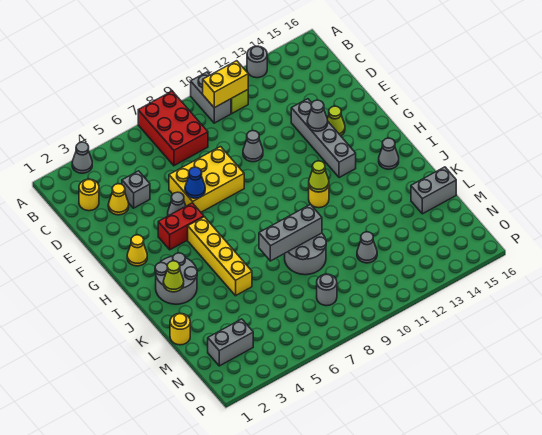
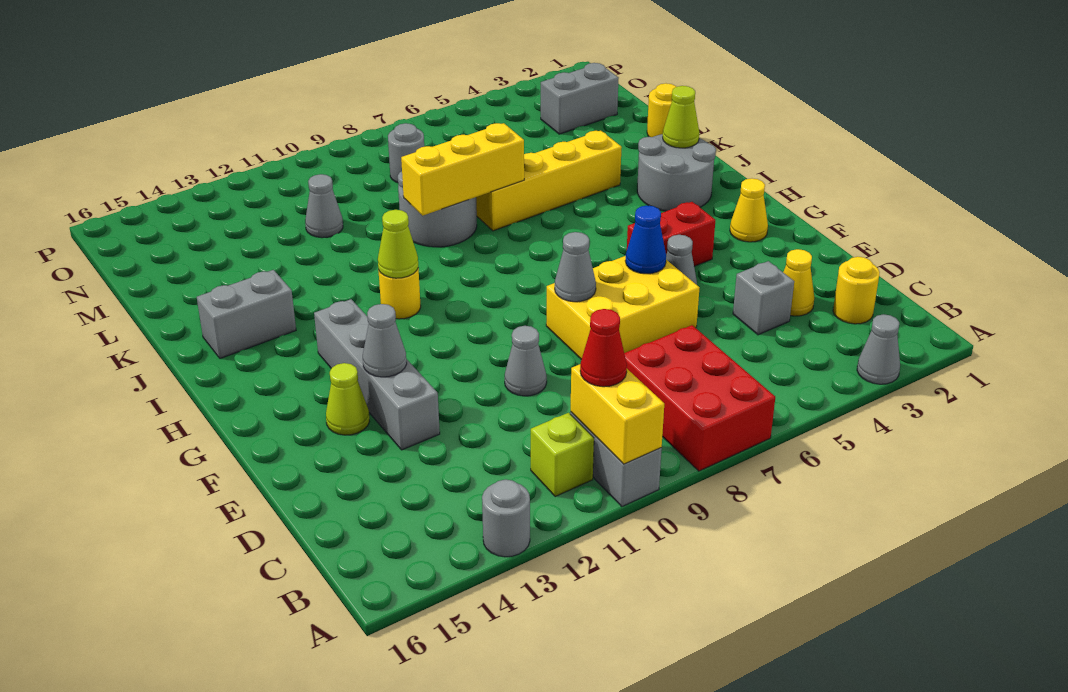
yellow 1x2 brick [203,61,248,108] -> yellow 1x2 brick turned to [571,364,664,464]
none -> red 1x1 cone [580,309,627,387]
yellow 1x4 brick [188,217,252,296] -> yellow 1x4 brick turned to [476,131,622,231]
grey 1x1 cone [379,138,399,169] -> grey 1x1 cone moved to [555,232,596,302]
grey 1x3 brick [259,204,322,261] -> yellow 1x3 brick [401,123,524,215]
grey 1x2 brick [411,167,456,214] -> grey 1x2 brick moved to [197,270,296,359]

